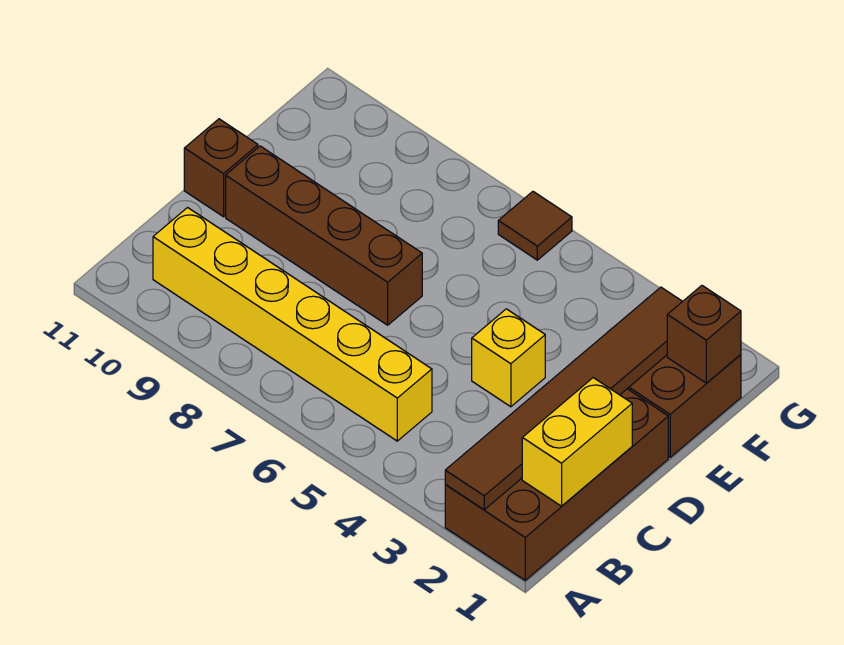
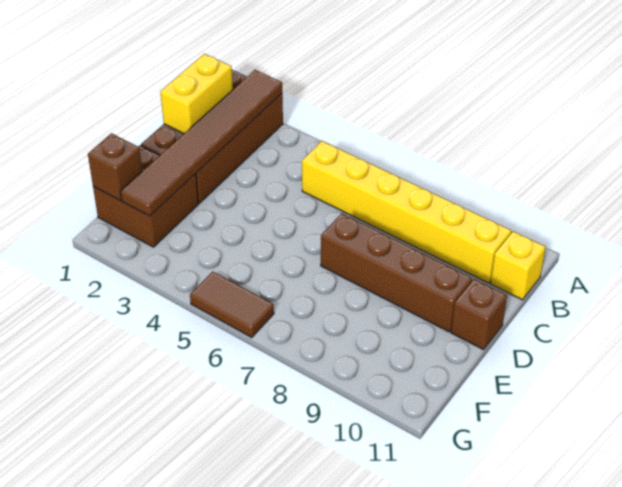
yellow 1x1 brick [472,309,545,407] -> yellow 1x1 brick moved to [491,231,546,300]
brown 1x1 tile [498,192,572,260] -> brown 1x2 tile [190,272,274,337]

